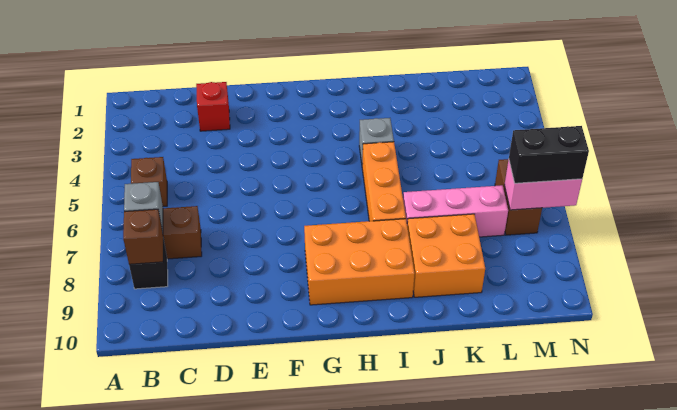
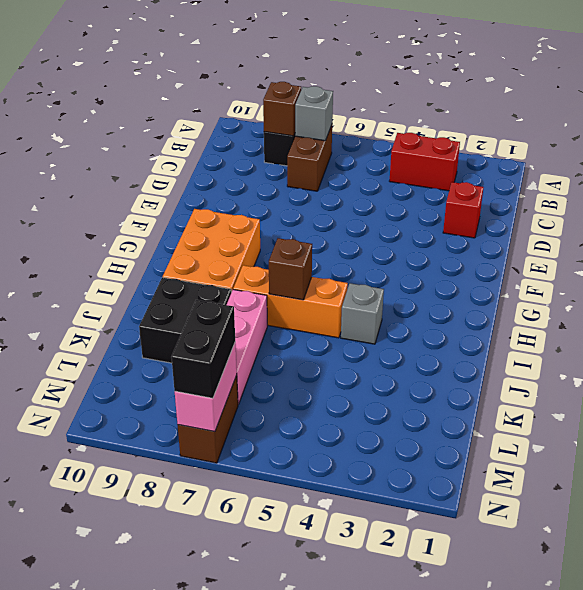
none -> red 1x2 brick [390,133,460,191]
brown 1x1 brick [131,157,167,206] -> brown 1x1 brick moved to [269,238,312,300]
orange 2x2 brick [407,214,485,297] -> black 2x2 brick [139,277,231,363]
brown 1x2 brick [495,159,542,235] -> brown 1x2 brick turned to [178,376,238,463]

